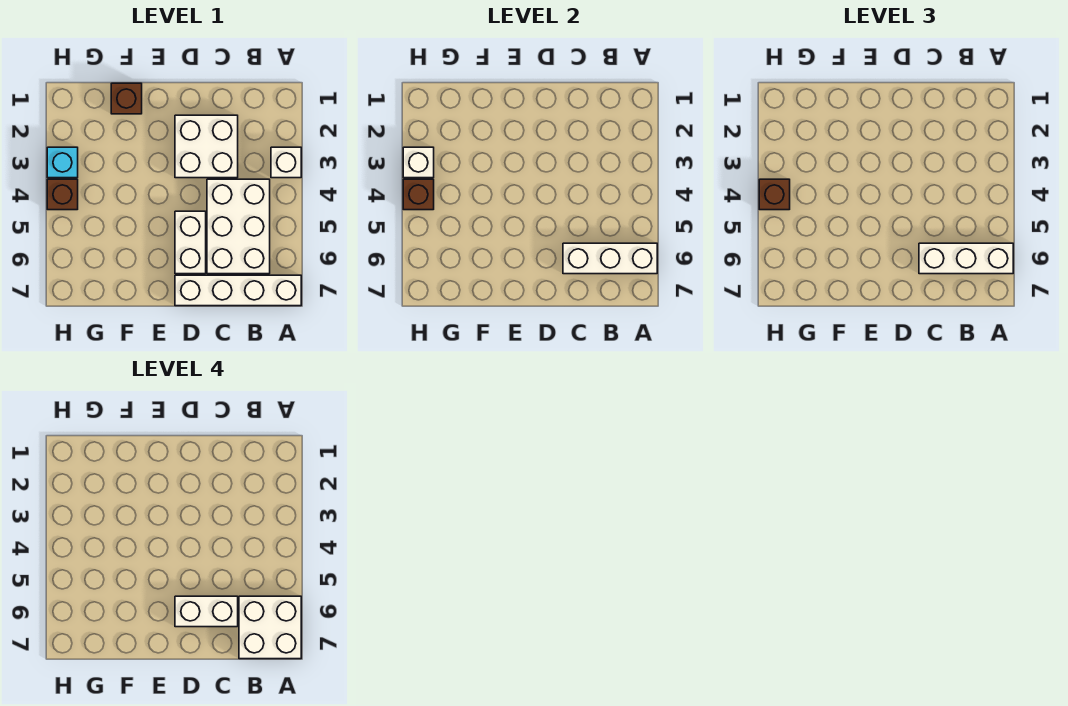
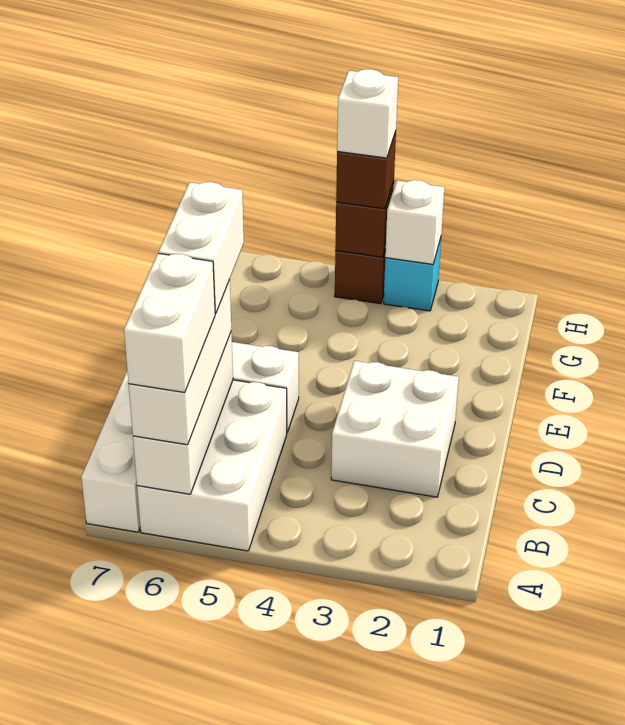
white 1x1 brick [271,147,301,178] -> white 1x1 brick moved to [337,69,398,158]
white 2x2 brick [239,596,301,659] -> white 1x2 brick [124,253,215,392]
white 2x3 brick [207,179,270,274] -> white 2x3 brick turned to [137,380,287,551]
brown 1x1 brick [111,83,142,114] -> none

